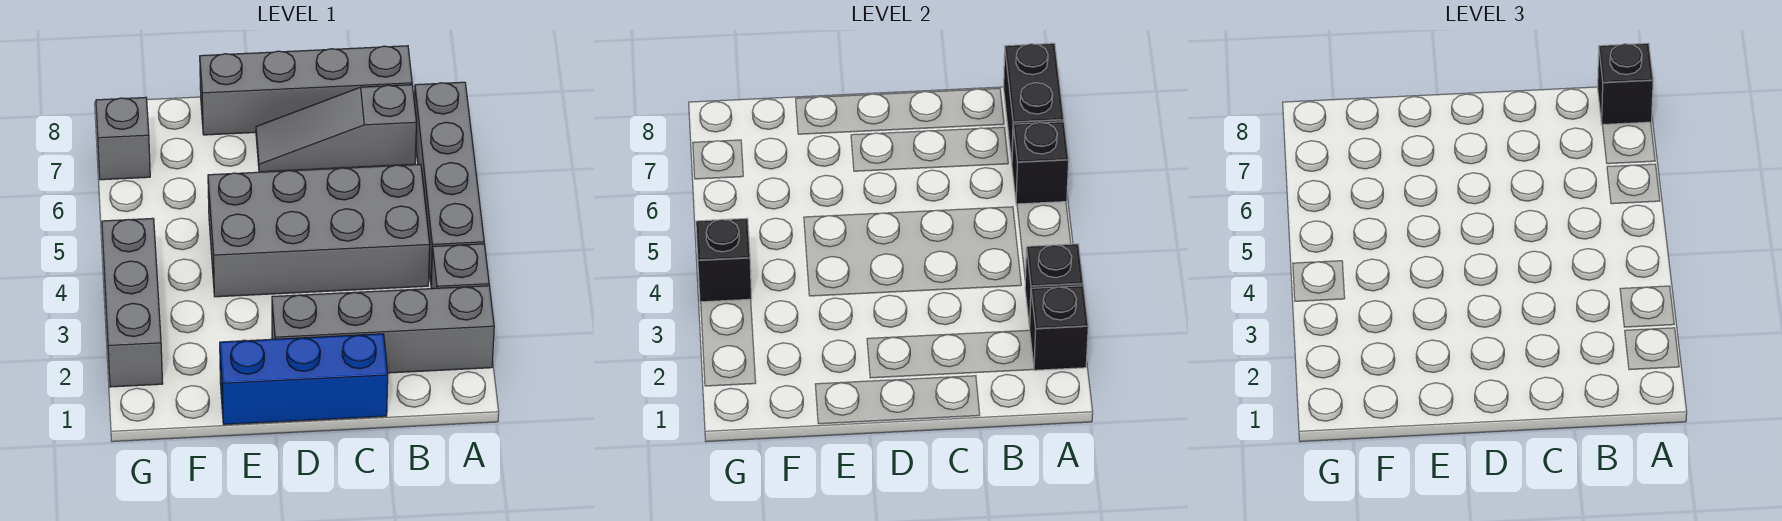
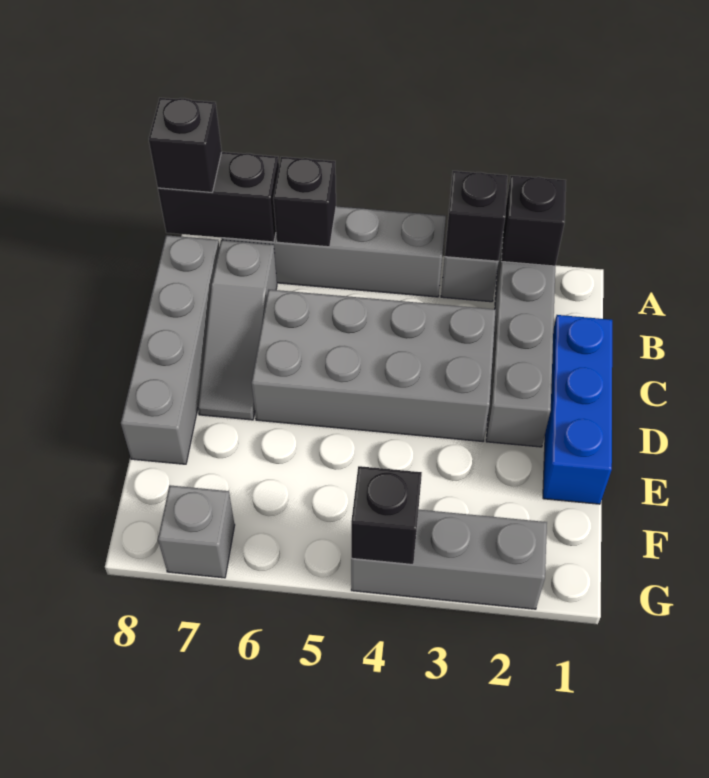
grey 2x4 brick [208,164,430,297] -> grey 2x4 brick turned to [252,290,496,441]

